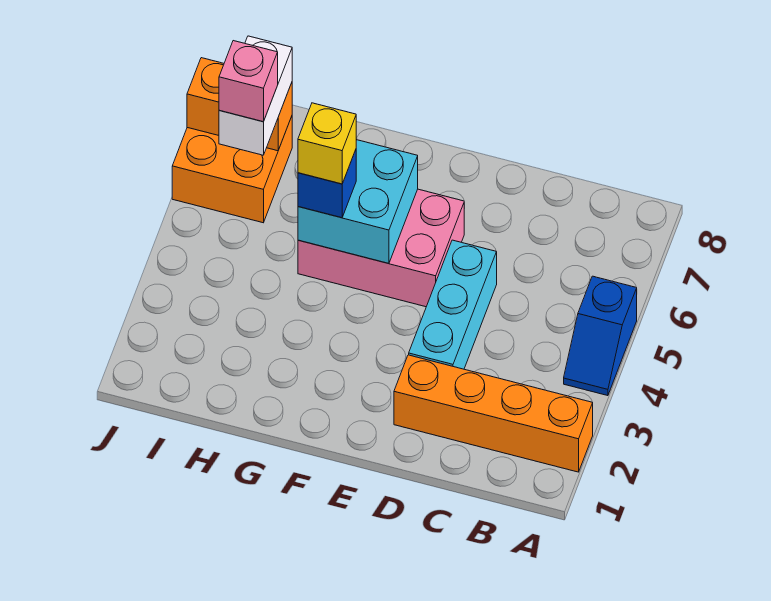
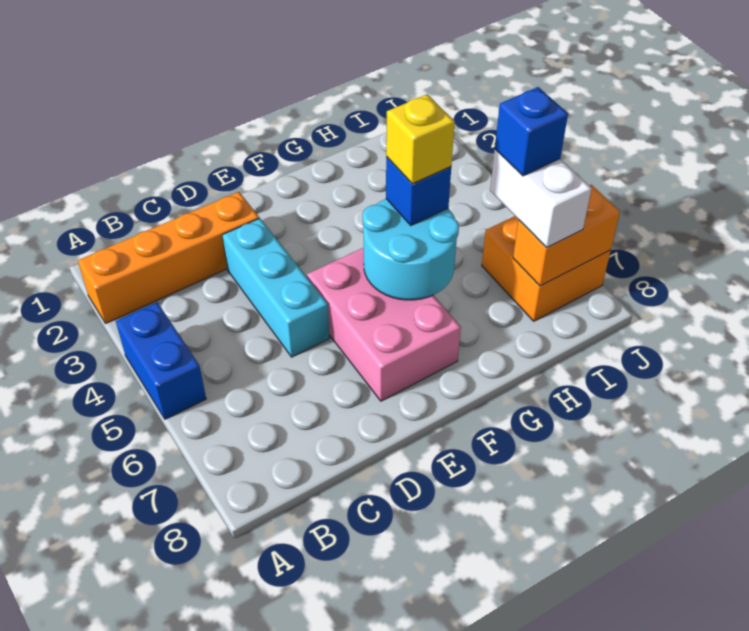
blue 1x2 slope [564,276,637,396] -> blue 1x2 brick [116,303,206,419]
pink 2x3 brick [298,189,464,307] -> pink 2x3 brick turned to [307,248,461,401]
cyan 2x2 brick [298,140,418,263] -> cyan 2x2 round brick [363,199,459,300]
pink 1x1 brick [219,41,278,122] -> blue 1x1 brick [495,87,568,176]

